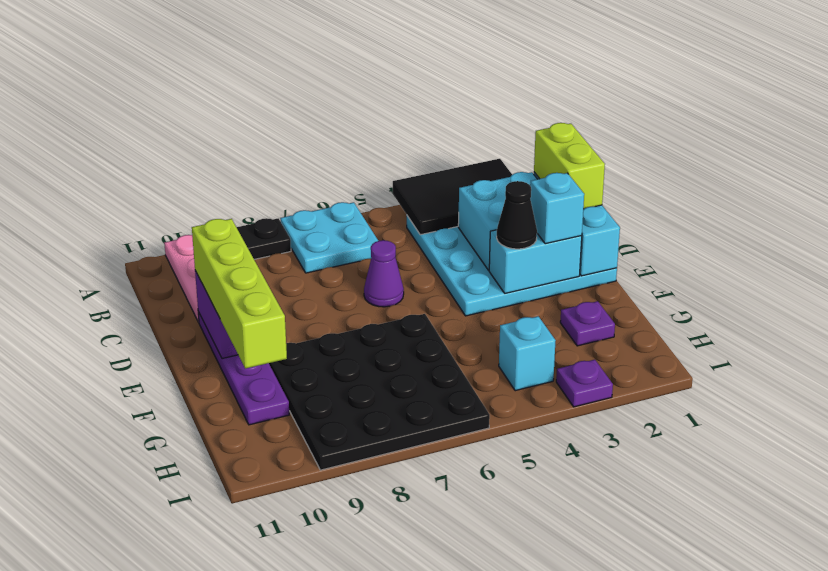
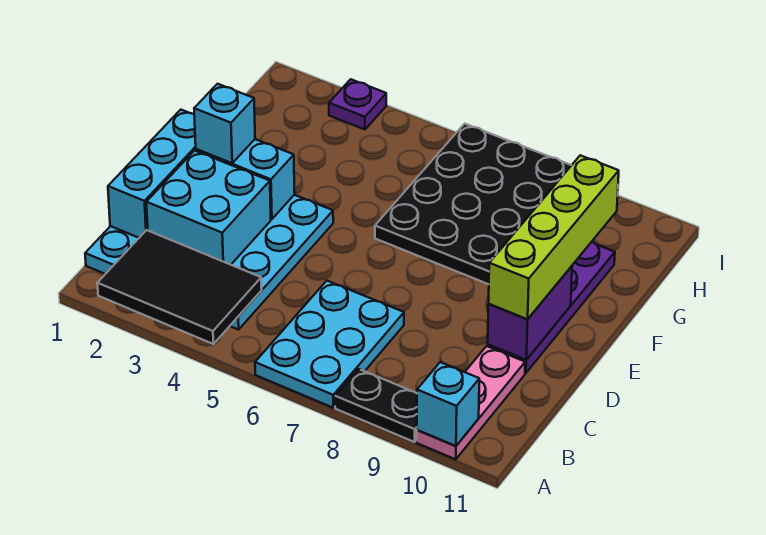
cyan 2x2 plate [280,202,378,273] -> cyan 2x3 plate [255,281,404,408]
lime 1x2 brick [534,123,605,209] -> none
purple 1x1 cone [364,240,404,307] -> none
black 1x1 cone [497,181,537,249] -> none
purple 1x1 plate [560,301,615,346] -> none
cyan 1x1 brick [499,316,556,391] -> cyan 1x1 brick moved to [417,362,479,446]

